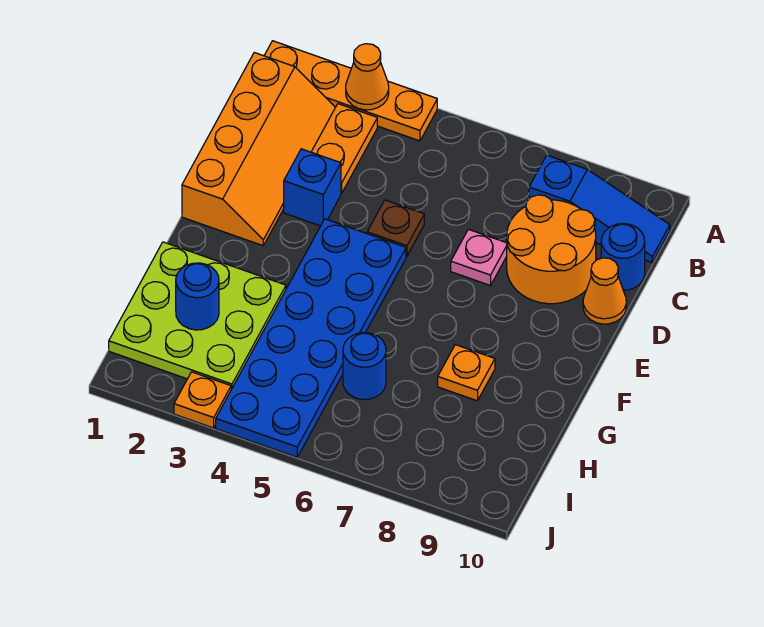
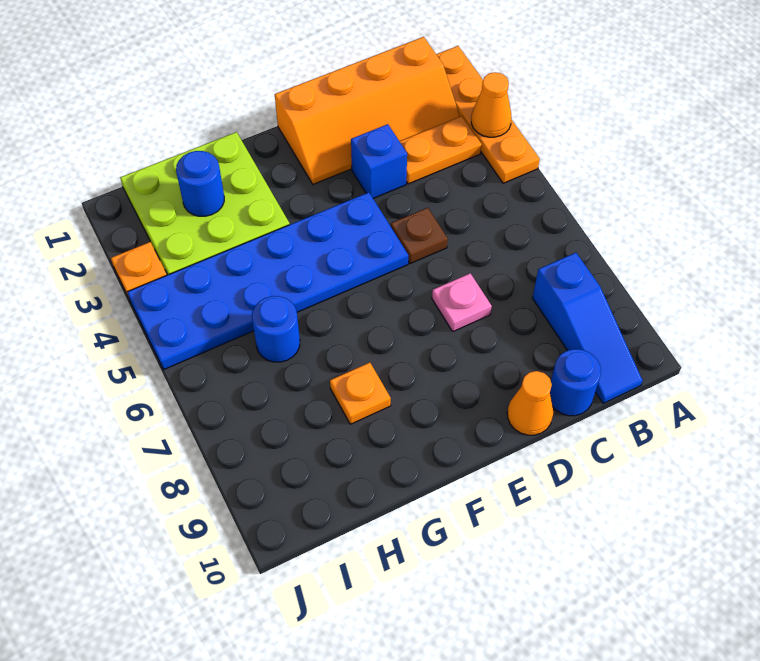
orange 2x2 round brick [507,195,596,304] -> none

